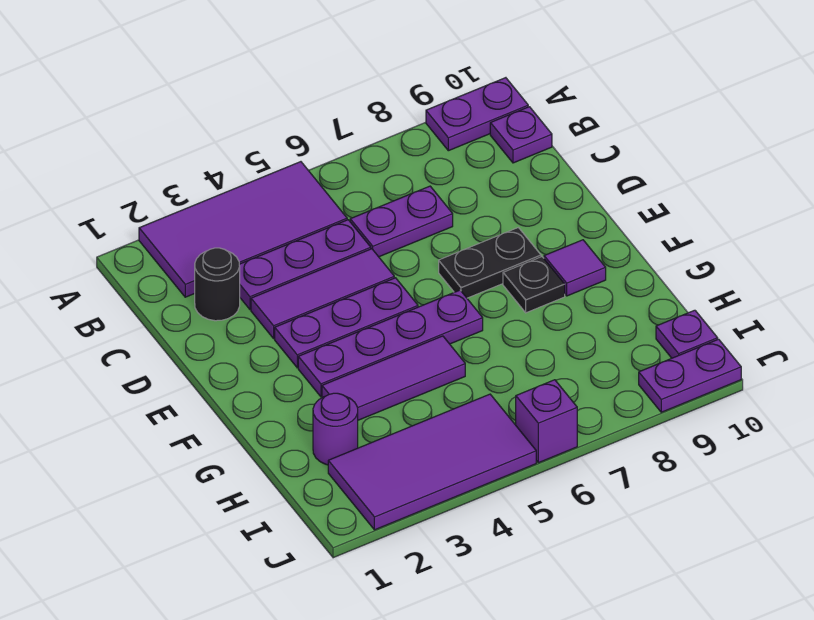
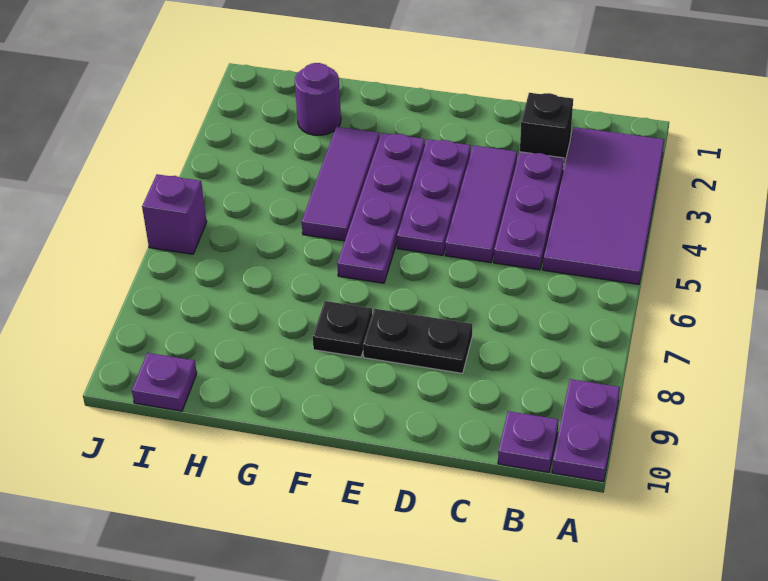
black 1x1 round brick [195,248,240,321] -> black 1x1 brick [520,93,573,169]
purple 1x2 plate [350,186,453,257] -> none
black 1x2 plate [439,228,541,298] -> black 1x2 plate turned to [363,309,472,373]
purple 1x1 tile [544,240,606,296] -> none
purple 2x4 tile [328,394,536,530] -> none
purple 1x2 plate [639,339,741,412] -> none

